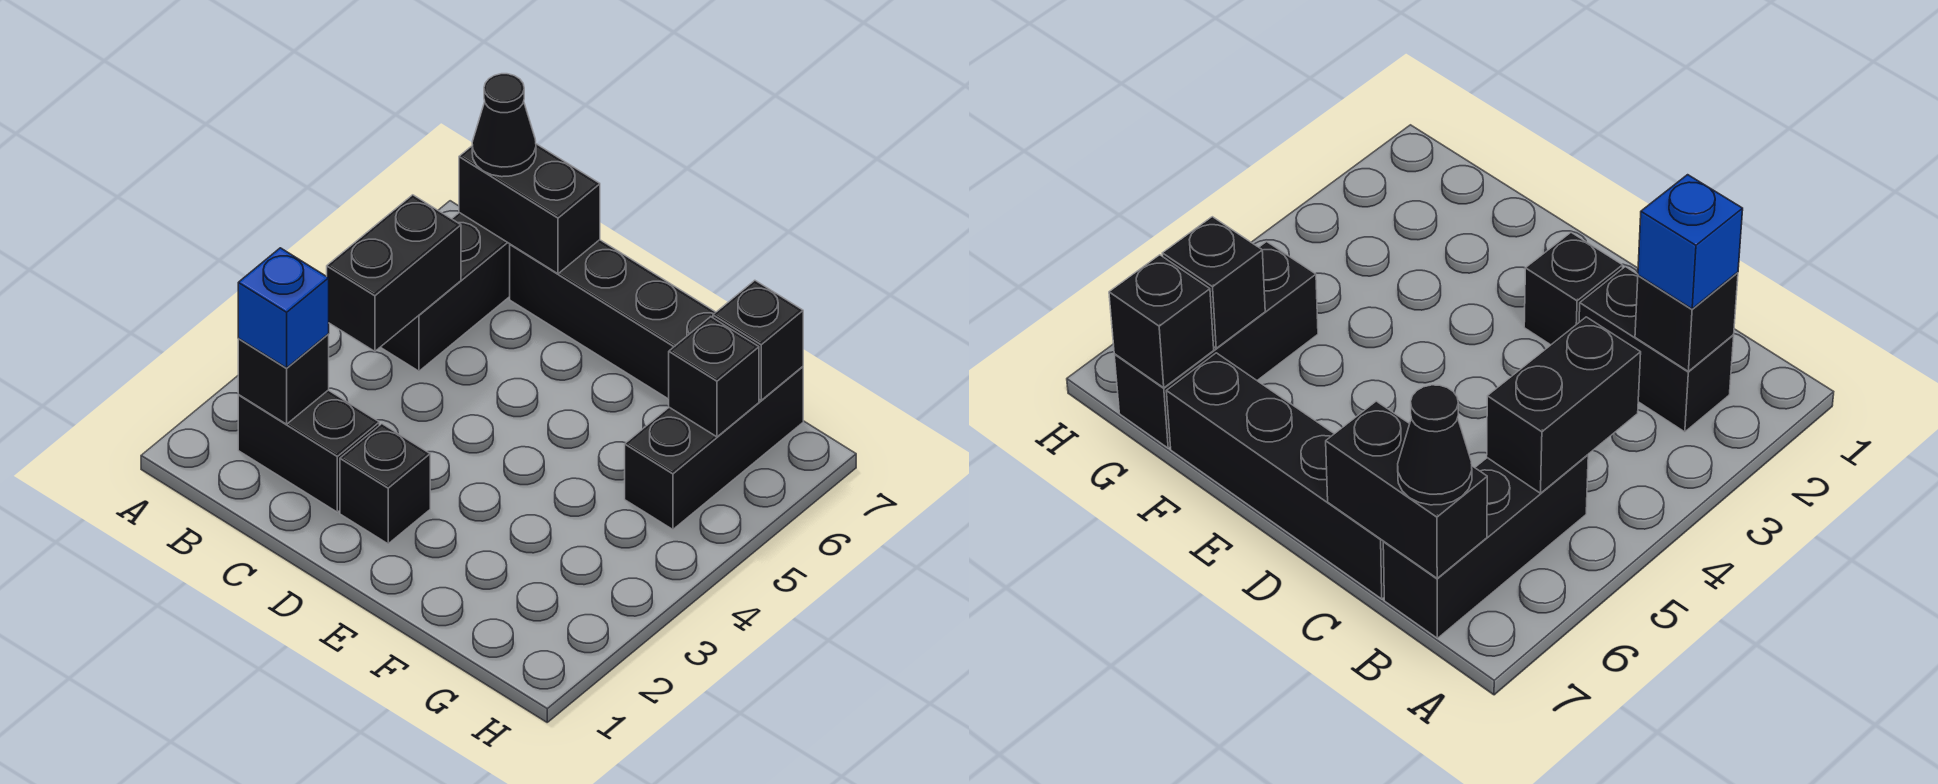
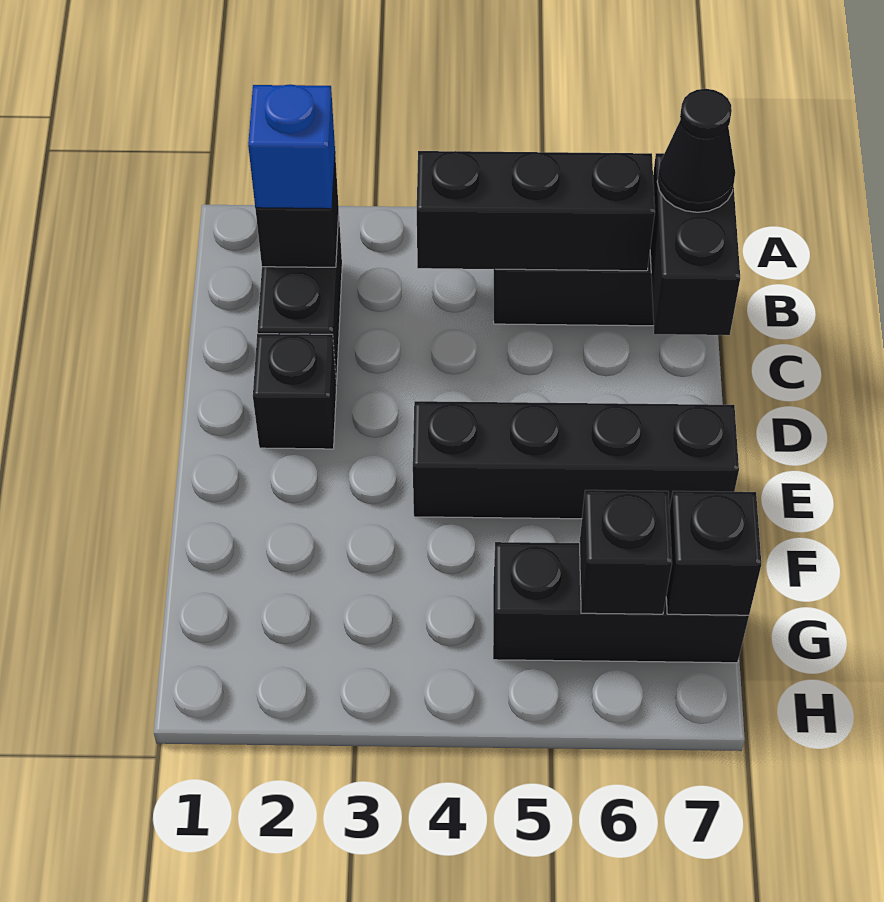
black 1x2 brick [327,195,461,351] -> black 1x3 brick [417,151,655,271]
black 1x4 brick [510,240,716,399] -> black 1x4 brick turned to [413,401,739,519]

